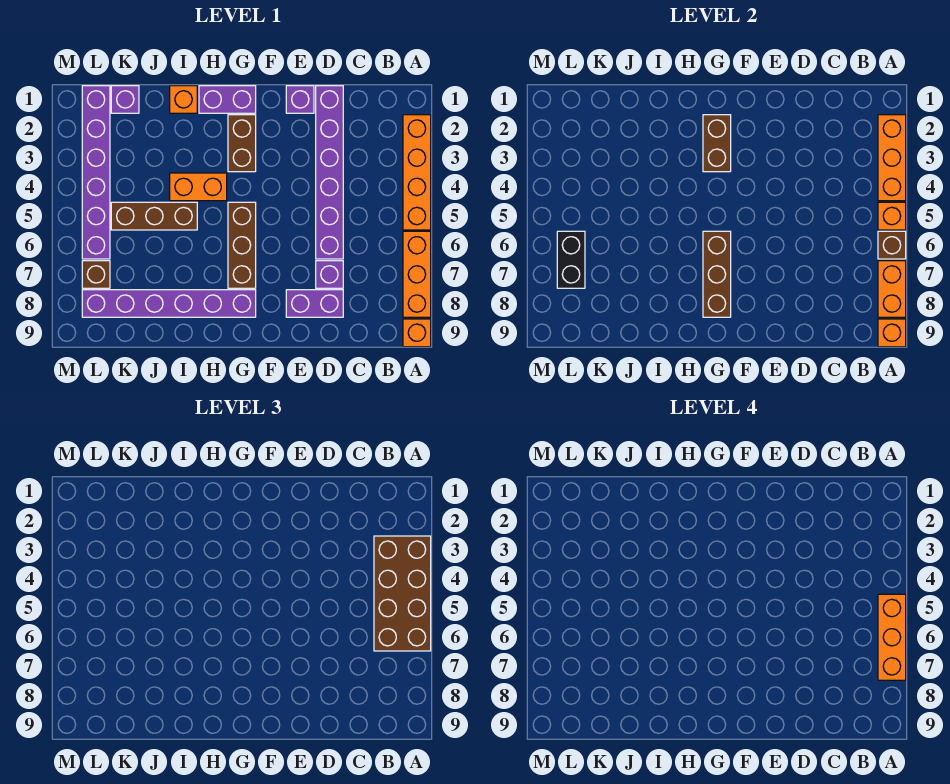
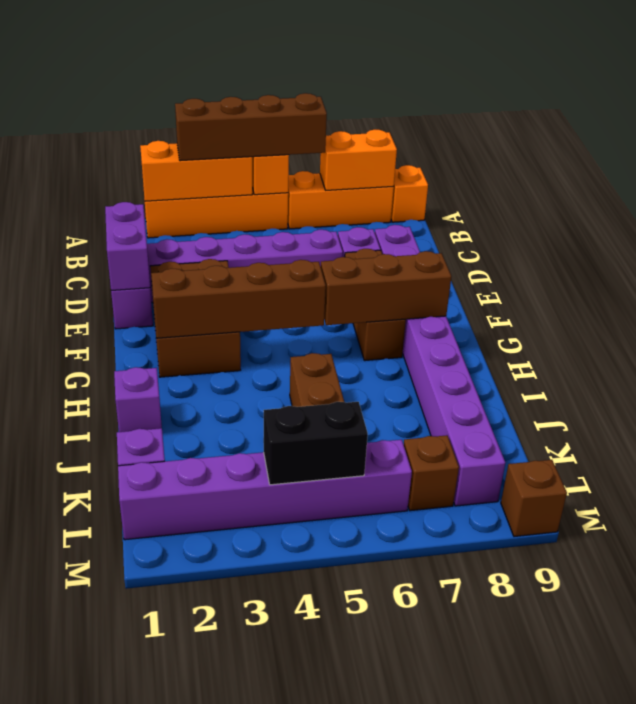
brown 2x4 brick [374,536,431,651] -> brown 1x4 brick [175,93,327,161]
orange 1x3 brick [878,594,906,680] -> none
brown 1x1 brick [878,231,906,259] -> brown 1x1 brick moved to [501,460,567,537]
orange 1x1 brick [878,319,906,347] -> none
purple 1x2 brick [199,86,256,113] -> purple 1x2 brick moved to [105,202,150,290]
brown 1x2 brick [228,115,256,172] -> brown 2x3 brick [150,259,241,377]
brown 1x2 brick [703,115,731,172] -> brown 1x4 brick [151,260,326,338]
brown 1x3 brick [228,202,256,288] -> brown 1x3 brick turned to [345,249,406,361]
orange 1x2 brick [170,173,227,201] -> none
orange 1x1 brick [170,86,197,113] -> purple 1x1 brick [114,367,162,432]
black 1x2 brick [557,231,585,288] -> black 1x2 brick moved to [264,402,368,485]

